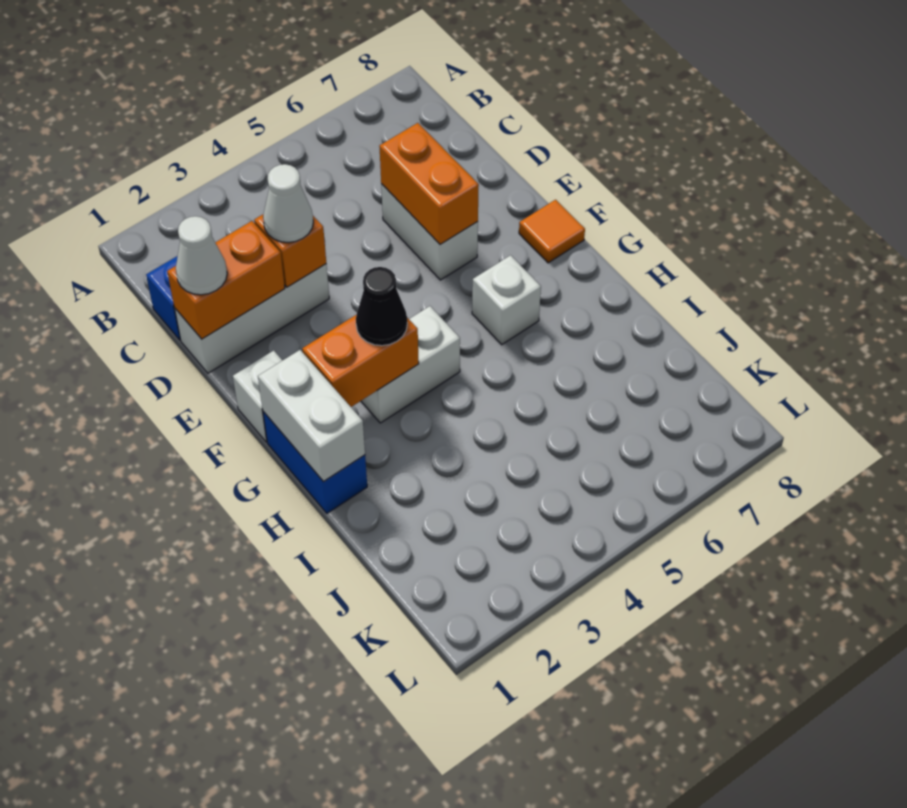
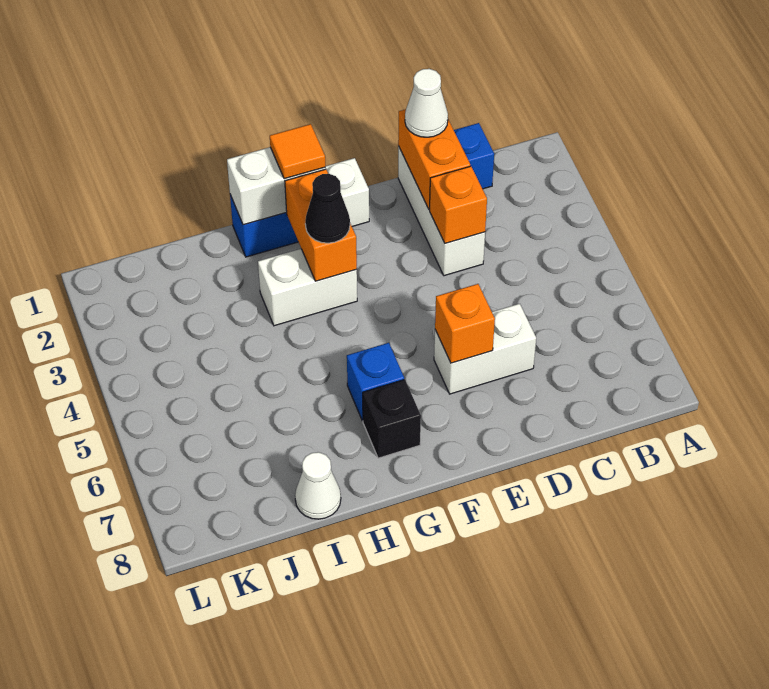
white 1x1 cone [263,164,313,243] -> white 1x1 cone moved to [295,452,341,519]
orange 1x2 brick [379,123,479,244] -> orange 1x1 brick [435,284,495,363]
orange 1x1 tile [519,200,585,263] -> orange 1x1 tile moved to [270,124,325,179]
white 1x2 brick [361,306,460,423] -> white 1x2 brick turned to [258,249,357,326]
white 1x1 brick [472,255,541,345] -> blue 1x1 brick [347,343,404,421]
none -> black 1x1 brick [363,380,421,458]

